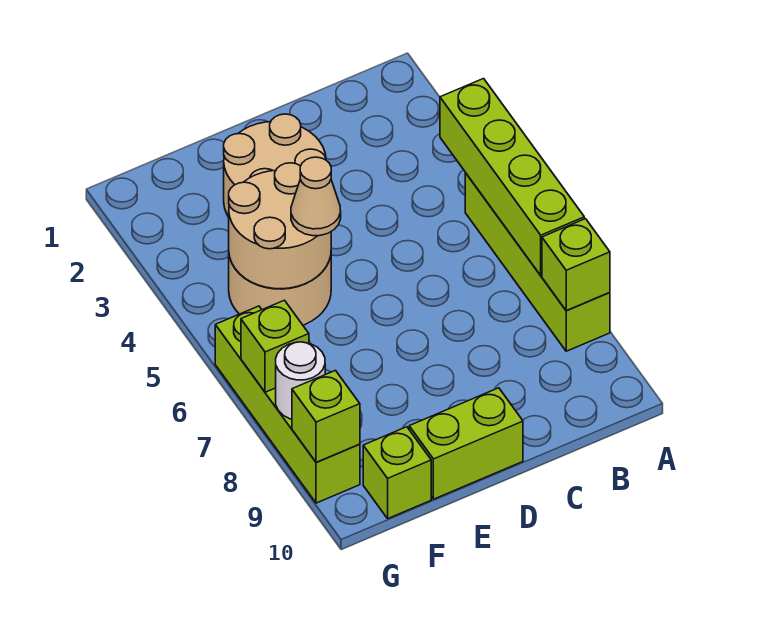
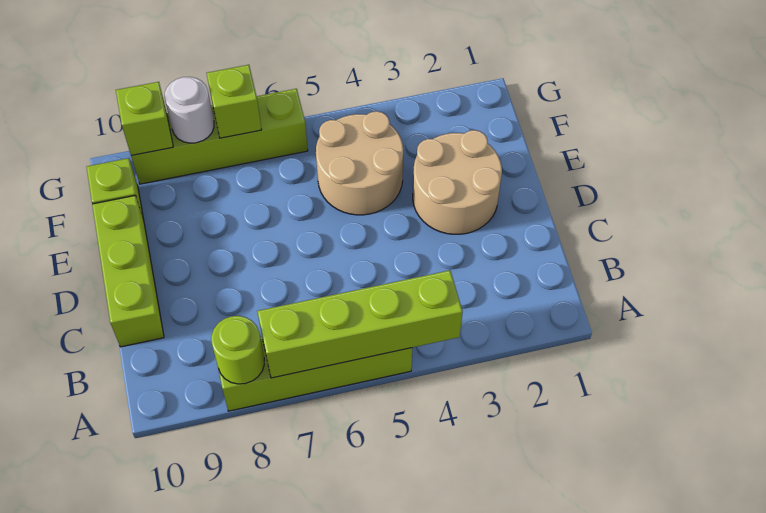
lime 1x1 brick [542,219,610,310] -> lime 1x1 round brick [211,316,264,384]
lime 1x2 brick [409,388,523,499] -> lime 1x3 brick [92,195,164,347]
tan 2x2 round brick [229,163,331,289] -> none
tan 1x1 cone [291,157,341,236] -> none

